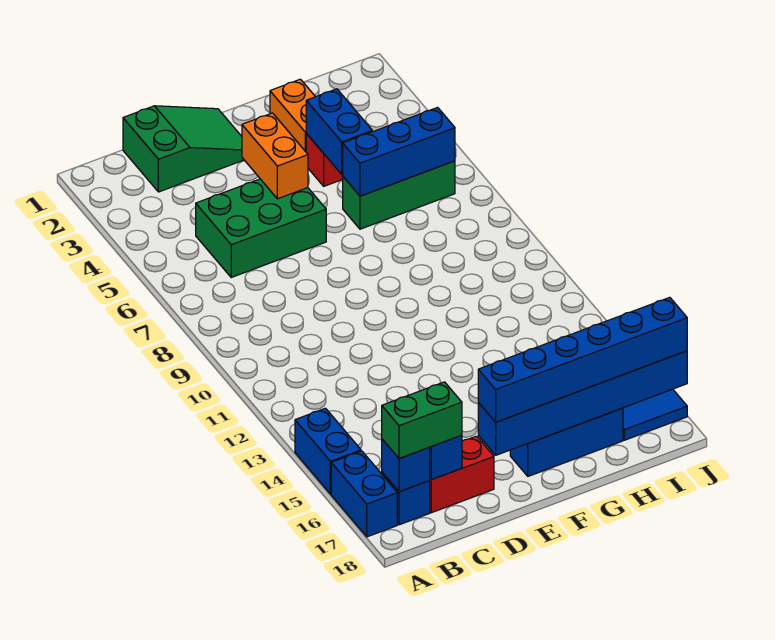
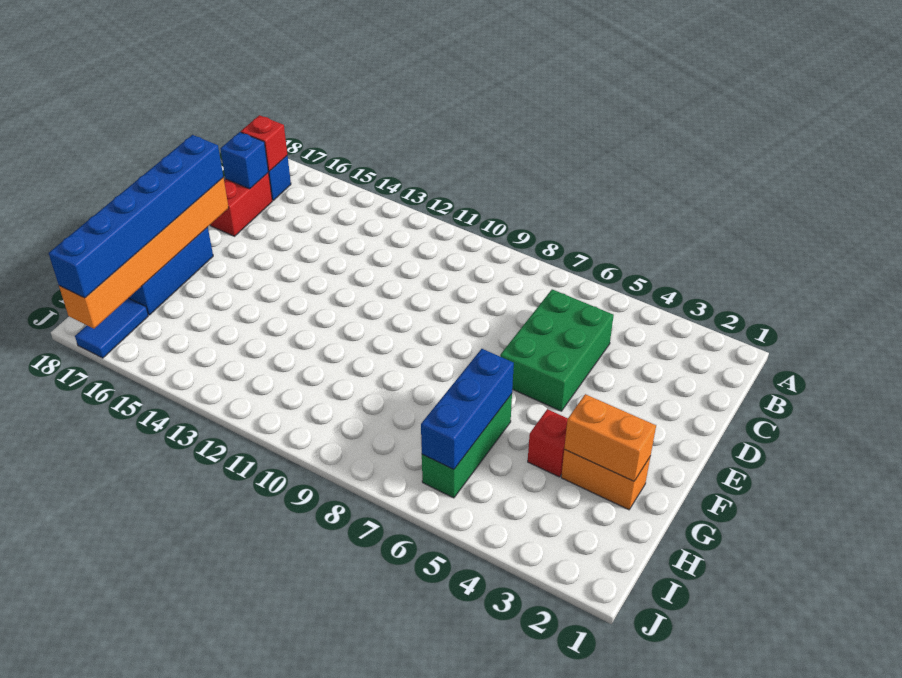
blue 1x2 brick [295,408,361,494] -> none
blue 1x2 brick [331,451,397,537] -> none
blue 1x1 brick [382,439,430,492] -> red 1x1 brick [241,115,287,171]
green 1x2 brick [382,382,462,459] -> none
green 2x3 slope [123,106,244,192] -> none
orange 1x2 brick [242,113,308,199] -> orange 1x2 brick moved to [564,394,656,481]
blue 1x6 brick [478,351,687,455] -> orange 1x6 brick [59,178,229,329]
blue 1x2 brick [306,89,372,175] -> none

